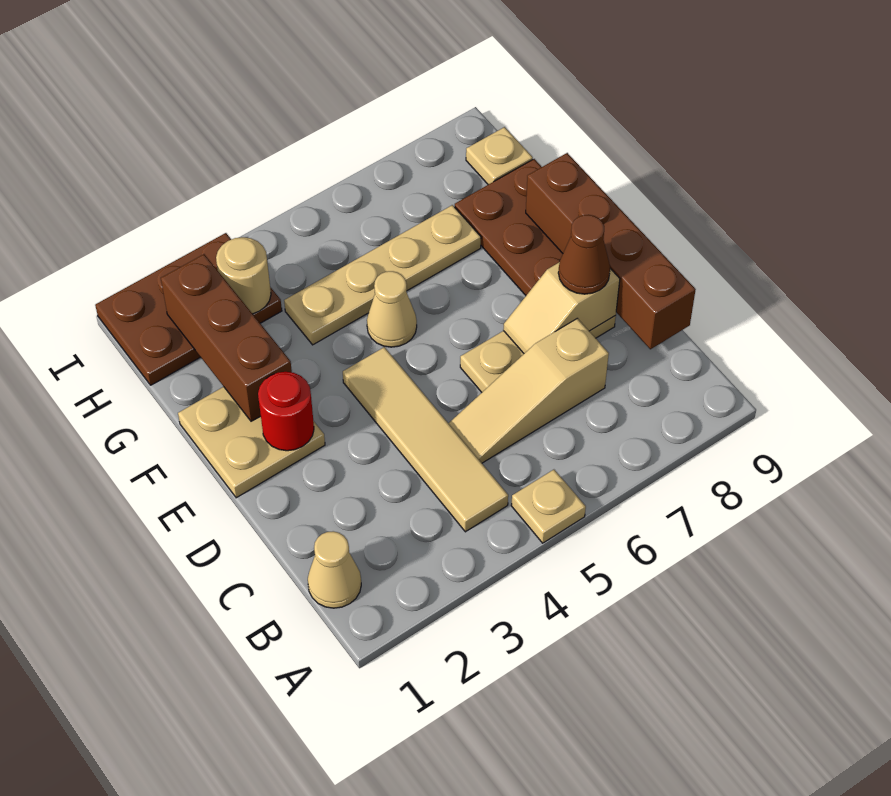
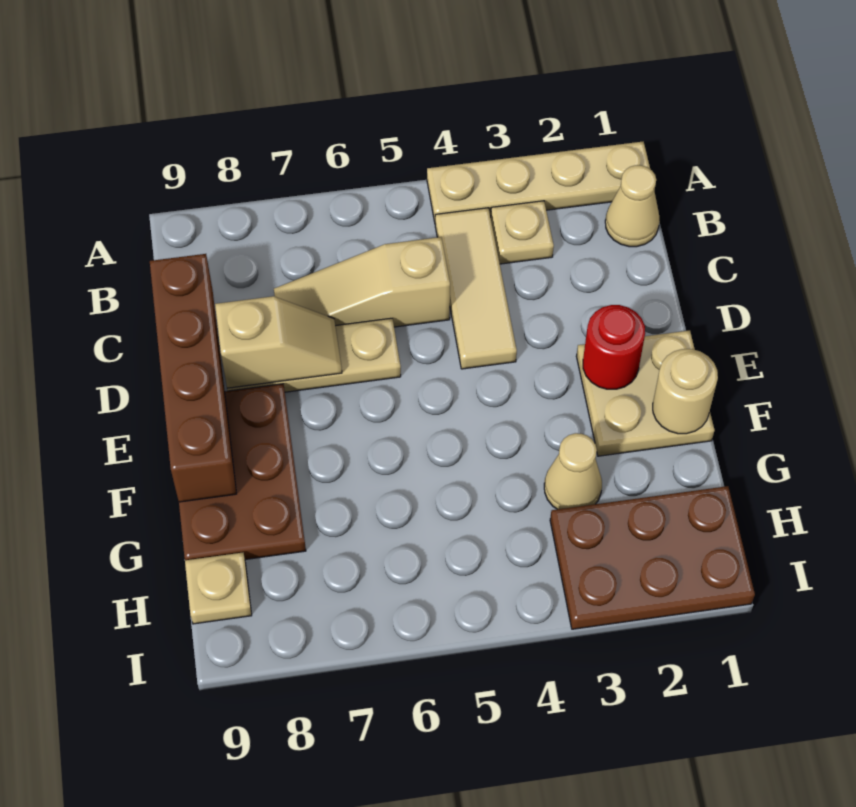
tan 1x1 plate [511,470,586,543] -> tan 1x1 plate moved to [491,201,554,264]
tan 1x4 tile [343,347,508,532] -> tan 1x3 tile [435,208,517,369]
tan 1x3 slope [449,318,609,463] -> tan 1x3 slope turned to [274,237,450,327]
brown 1x1 cone [558,215,610,294] -> none
brown 1x3 brick [161,254,292,421] -> none
tan 1x1 cone [367,271,417,347] -> tan 1x1 cone moved to [544,433,602,509]
tan 1x4 plate [284,205,481,345] -> tan 1x4 plate moved to [427,142,650,222]
tan 1x1 round brick [216,237,271,314] -> tan 1x1 round brick moved to [653,349,718,434]

